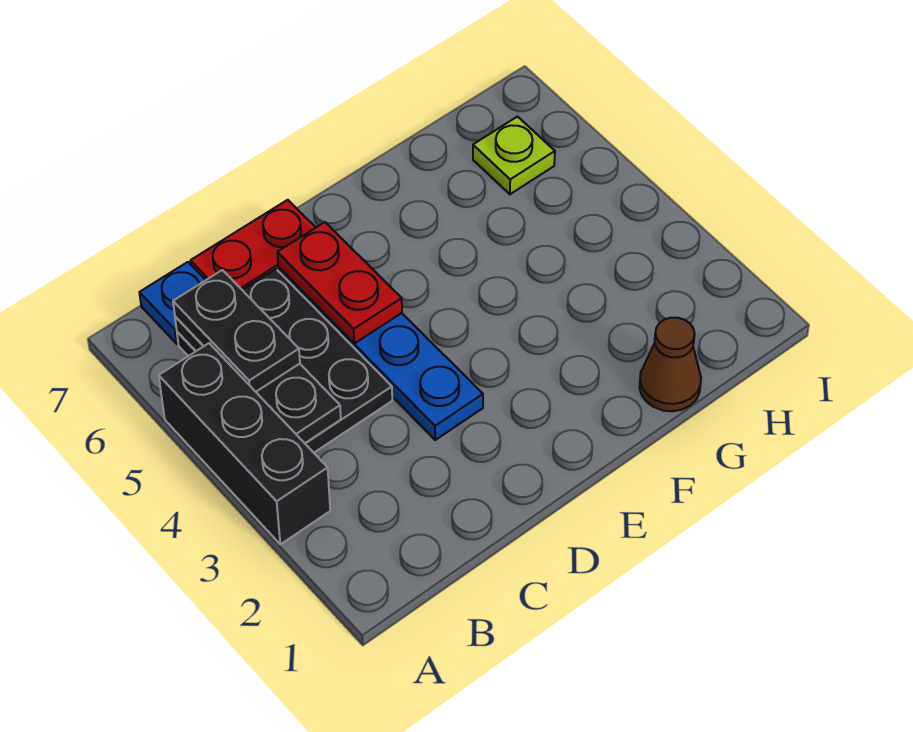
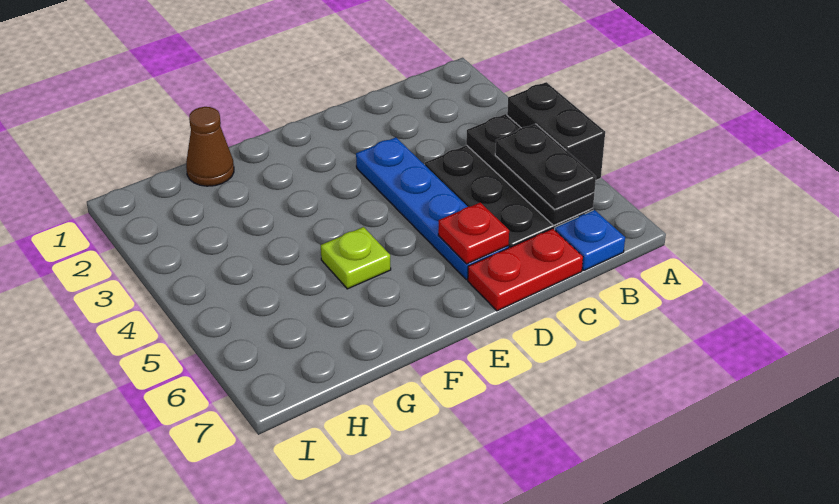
black 1x3 brick [159,343,330,544] -> black 1x2 brick [507,82,605,180]
red 1x2 plate [277,222,402,344] -> red 1x1 plate [438,203,509,264]
lime 1x1 plate [473,117,555,194] -> lime 1x1 plate moved to [321,227,391,289]

